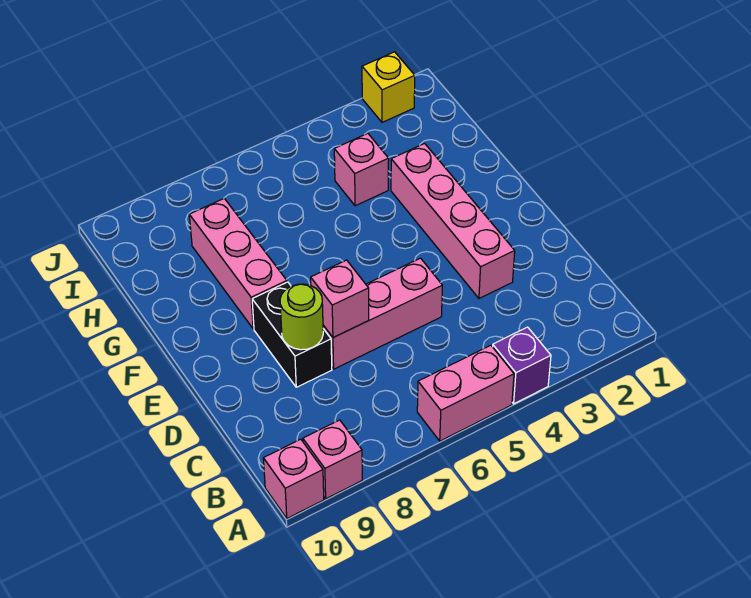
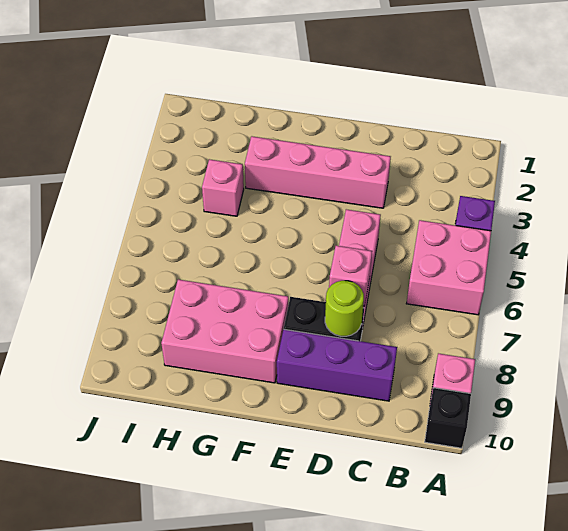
pink 1x2 brick [417,345,514,441] -> pink 2x2 brick [406,220,491,315]
pink 1x1 brick [263,439,324,518] -> black 1x1 brick [425,388,471,448]
none -> purple 1x3 brick [277,329,397,401]
pink 1x3 brick [189,199,287,329] -> pink 2x3 brick [161,279,288,383]
yellow 1x1 brick [362,52,415,122] -> none

